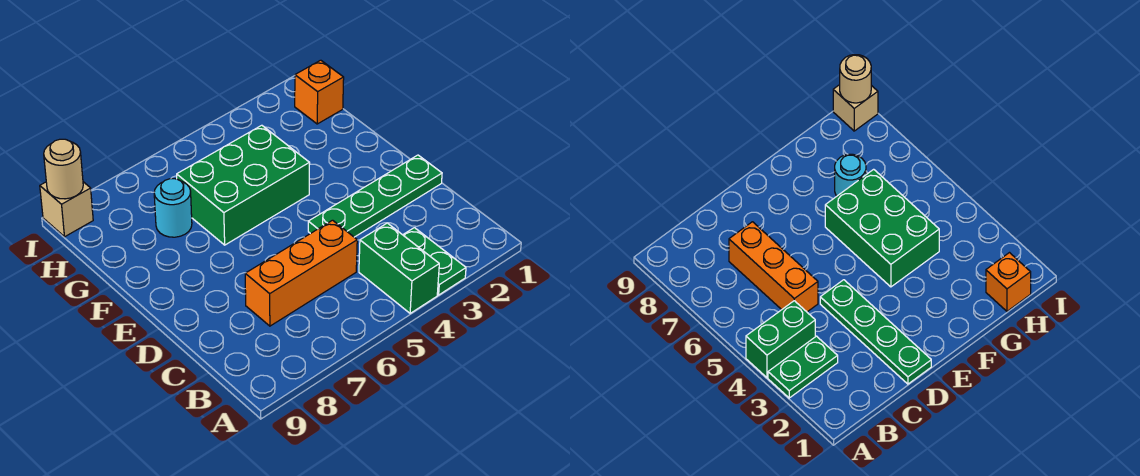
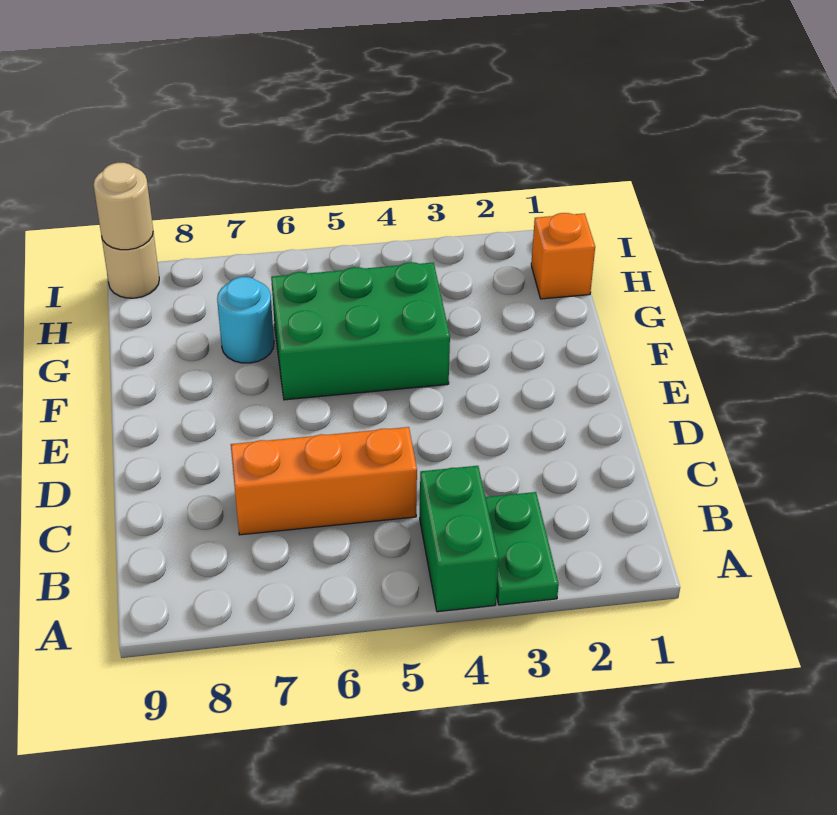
green 1x4 plate [308,155,442,237] -> none
tan 1x1 brick [40,182,93,237] -> tan 1x1 round brick [102,232,159,298]

